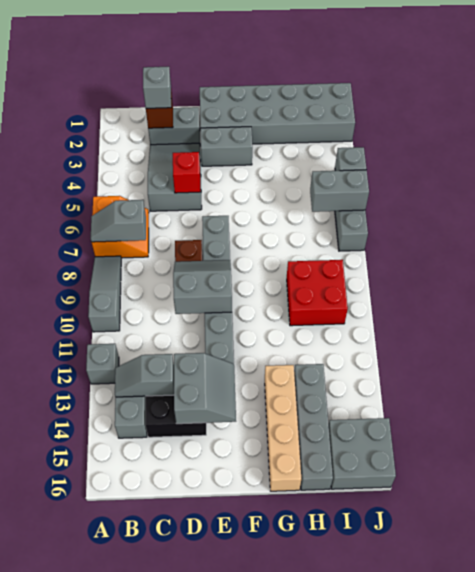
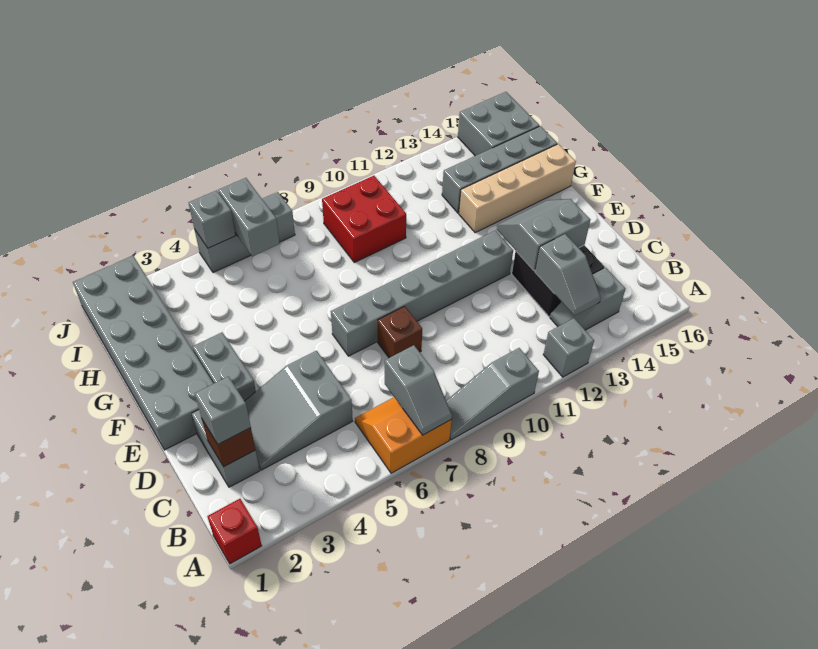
red 1x1 brick [173,152,201,193] -> red 1x1 brick moved to [207,499,262,564]
grey 2x2 slope [173,260,232,314] -> none

